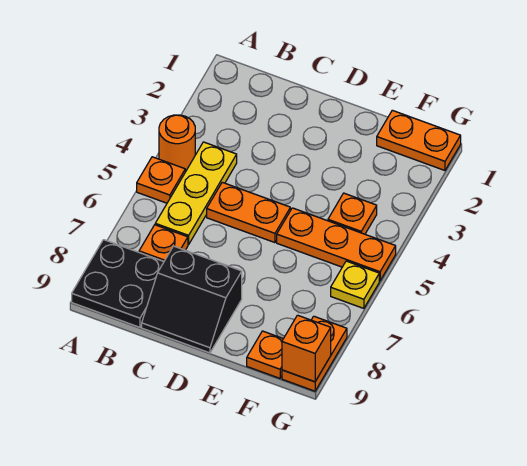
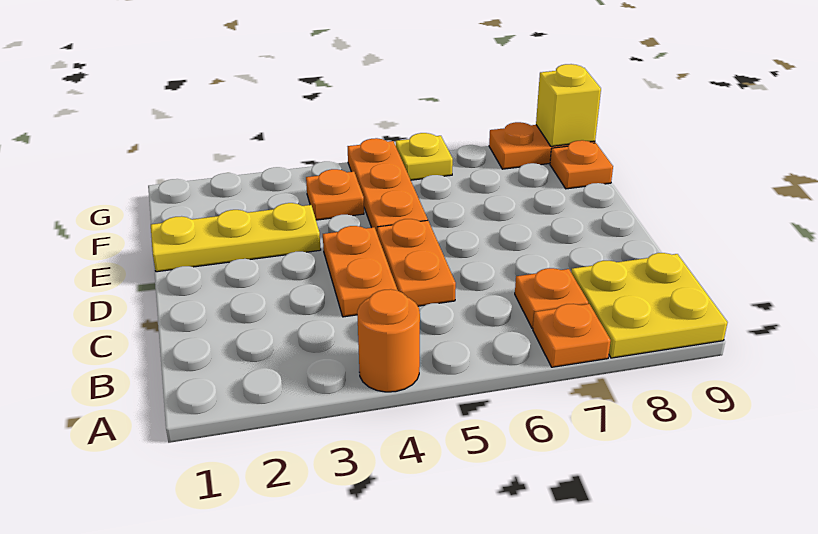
orange 1x1 plate [137,157,185,203] -> orange 1x1 plate moved to [533,304,611,367]
black 2x2 plate [72,240,164,327] -> yellow 2x2 plate [571,253,728,358]
yellow 1x3 plate [155,142,237,245] -> yellow 1x3 plate moved to [151,203,321,272]
black 2x2 slope [142,246,242,353] -> none
orange 1x2 plate [377,110,461,170] -> orange 1x2 plate moved to [323,226,398,317]
orange 1x1 brick [282,315,331,382] -> yellow 1x1 brick [536,64,601,146]

